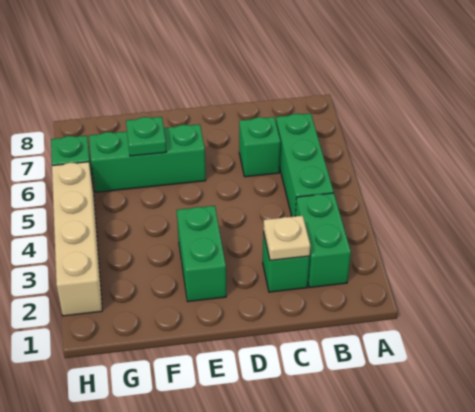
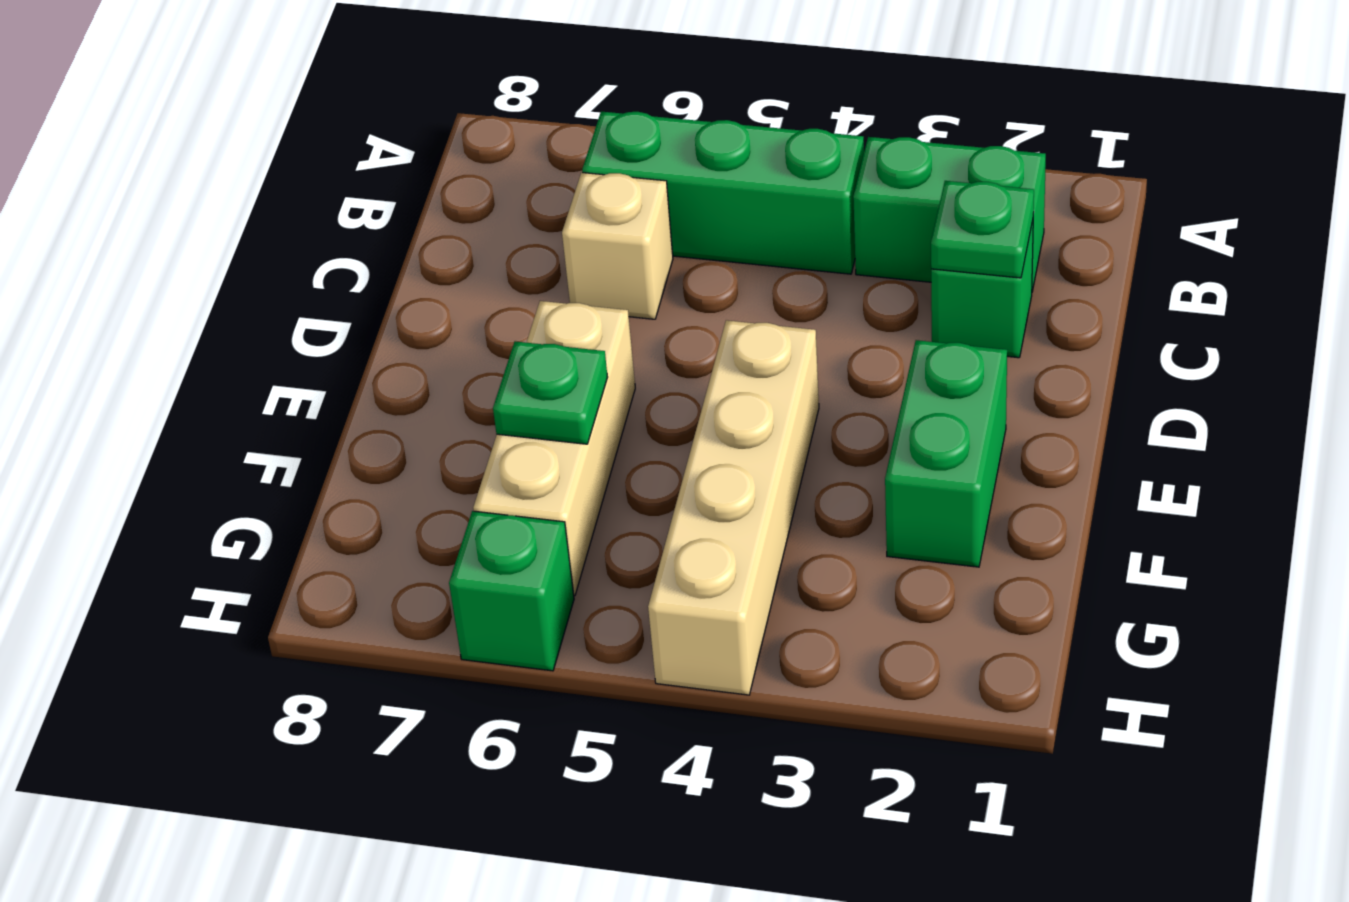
tan 1x1 plate [263,216,310,260] -> green 1x1 plate [931,181,1034,278]
green 1x1 brick [239,117,280,177] -> tan 1x1 brick [562,172,673,319]
green 1x2 brick [177,206,226,301] -> green 1x2 brick turned to [885,340,1007,567]
green 1x3 brick [89,124,206,192] -> tan 1x3 brick [473,301,635,595]
tan 1x4 brick [52,162,102,316] -> tan 1x4 brick turned to [648,320,819,695]

